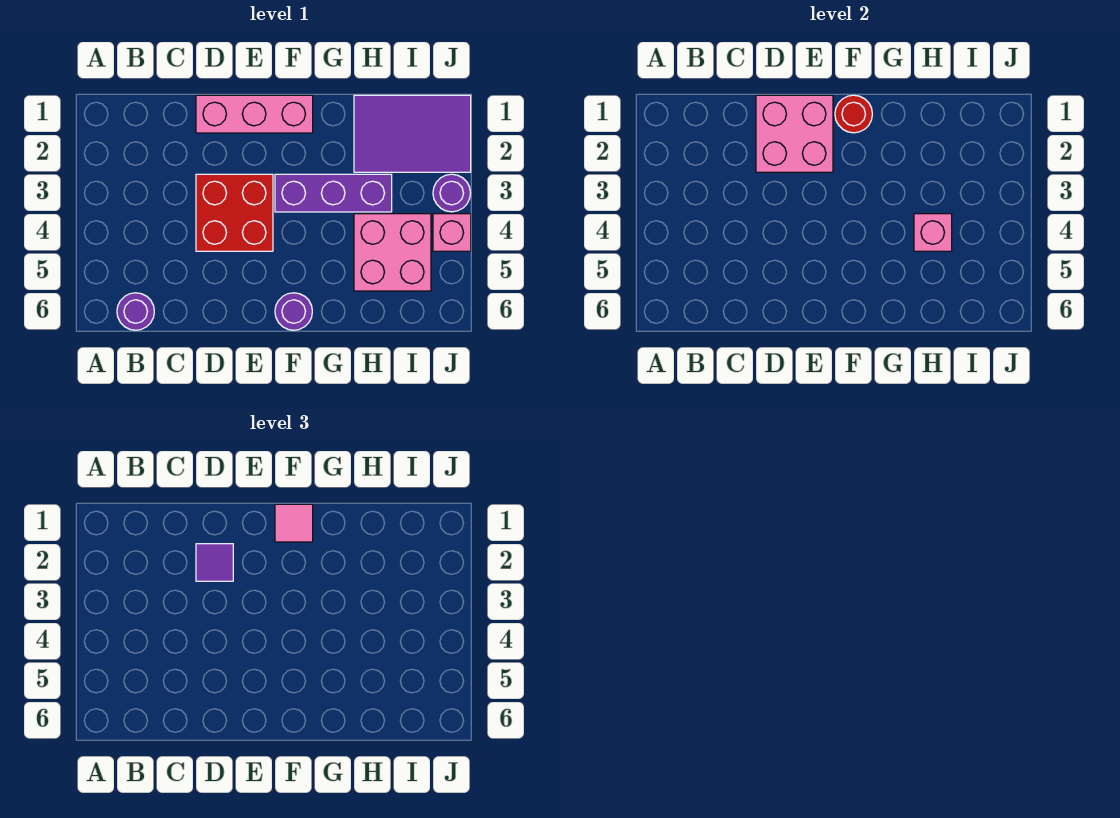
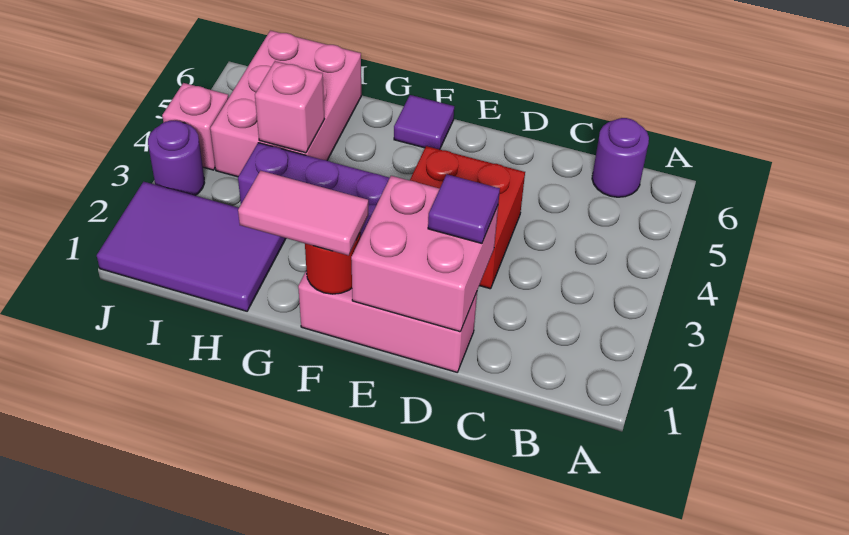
pink 1x1 tile [275,504,313,542] -> pink 1x2 tile [238,171,368,255]
purple 1x1 round brick [275,293,312,330] -> purple 1x1 tile [394,95,454,150]
pink 2x2 brick [354,214,431,291] -> pink 2x3 brick [210,31,361,177]

